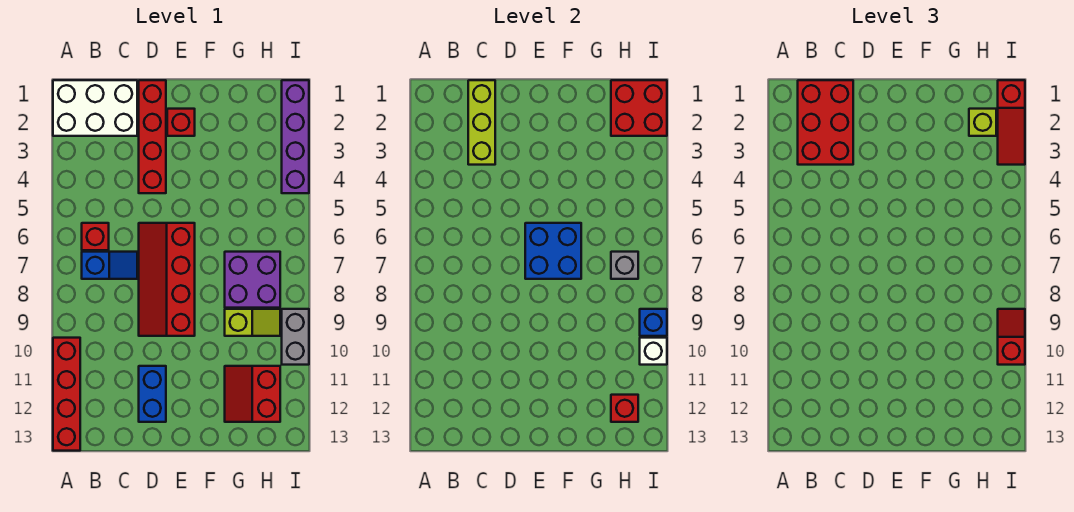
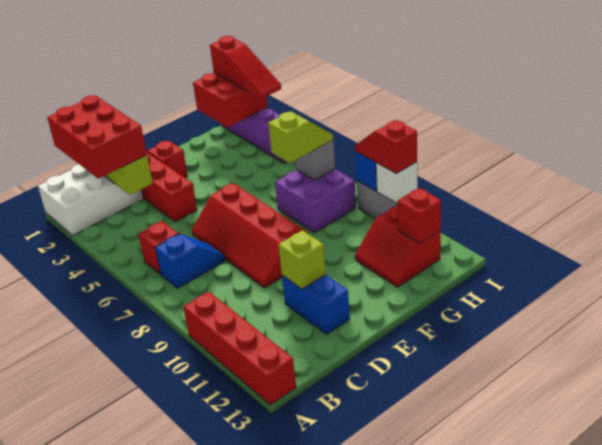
blue 2x2 brick [525,223,581,279] -> none
lime 1x2 slope [225,309,280,336] -> lime 1x2 slope moved to [268,111,333,163]
lime 1x1 brick [969,109,996,136] -> lime 1x1 brick moved to [279,230,326,289]

